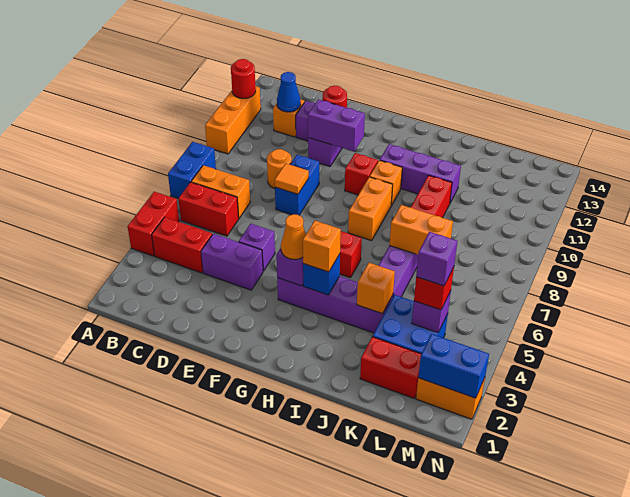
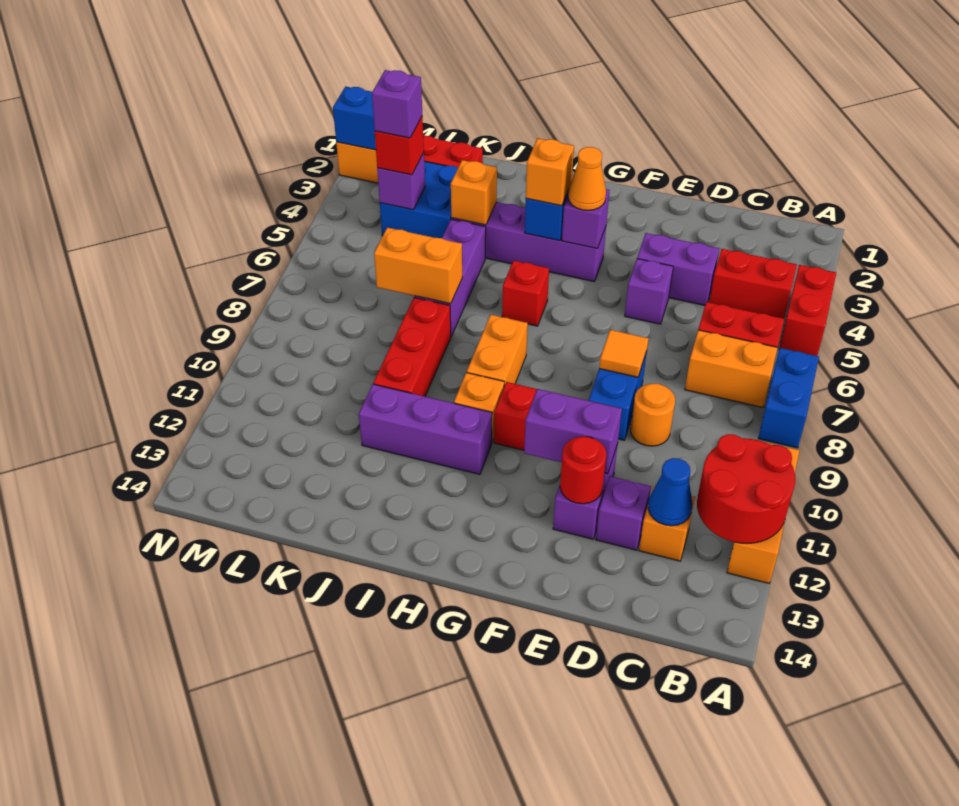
red 1x1 round brick [231,59,256,99] -> red 2x2 round brick [697,434,795,544]

